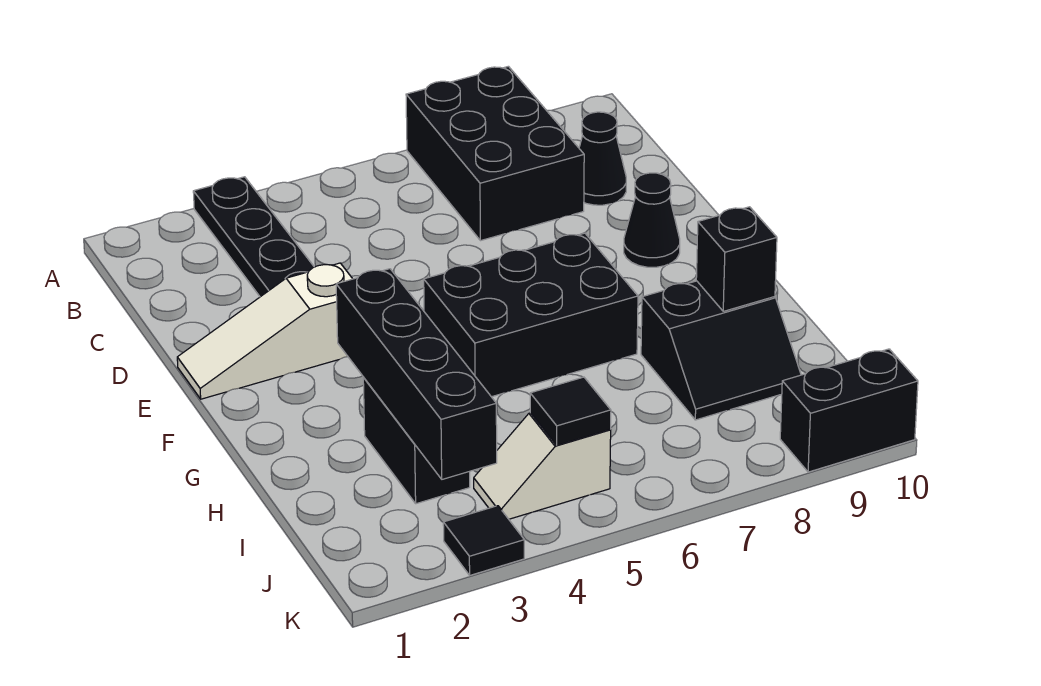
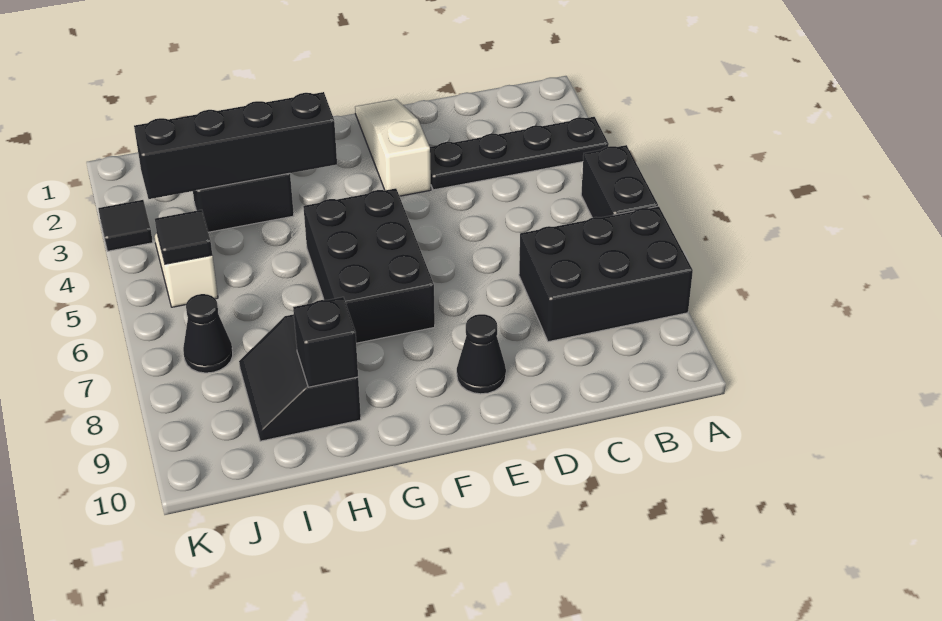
black 1x1 cone [579,112,626,205] -> black 1x1 cone moved to [183,294,233,373]
black 1x2 brick [780,349,918,472] -> black 1x2 brick moved to [581,145,658,218]

